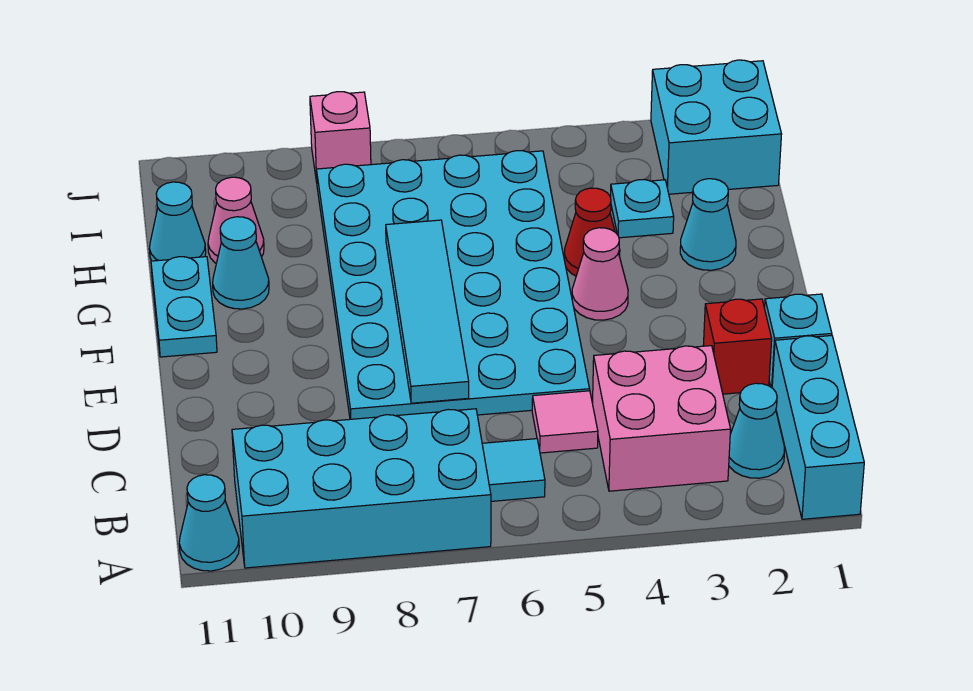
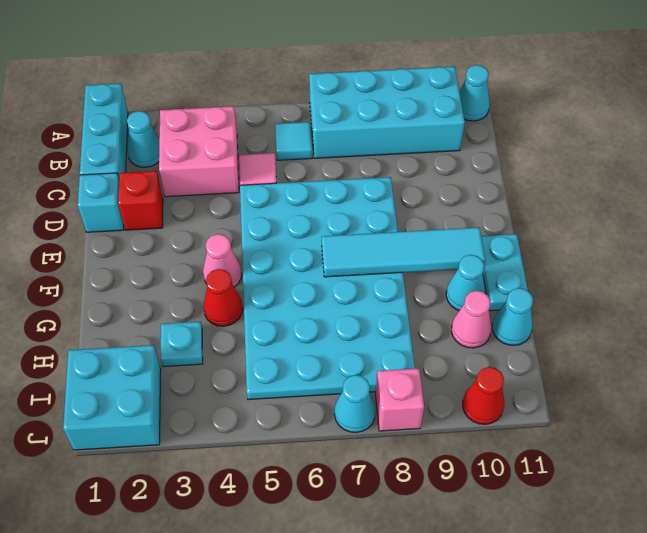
cyan 1x4 tile [386,220,469,403] -> cyan 1x4 tile turned to [322,227,485,277]
cyan 1x1 cone [680,179,736,270] -> cyan 1x1 cone moved to [334,375,376,432]
none -> red 1x1 cone [463,367,504,424]

